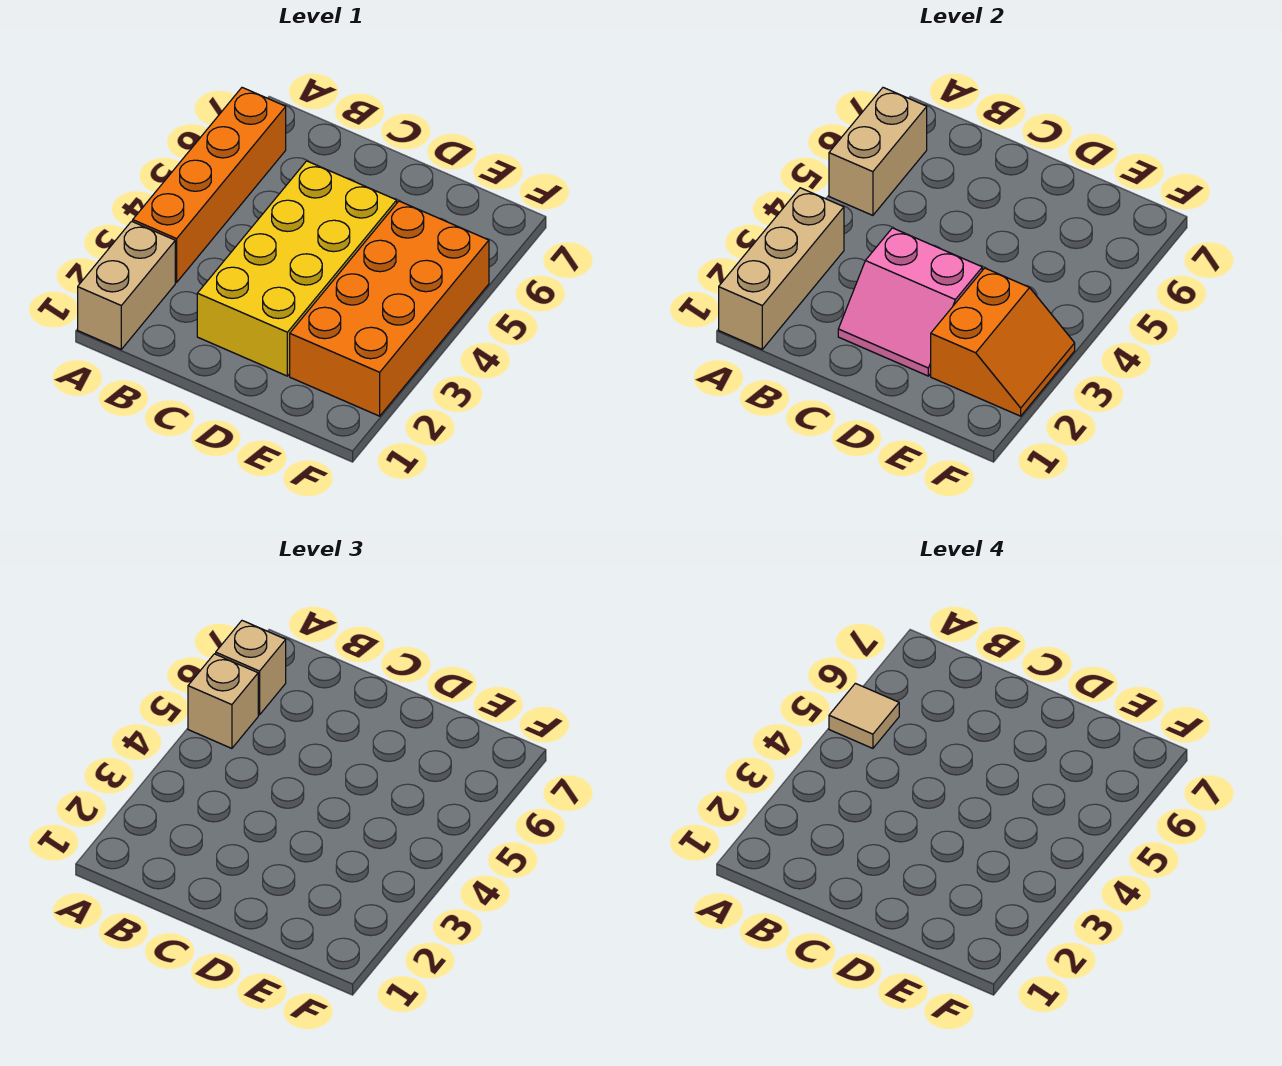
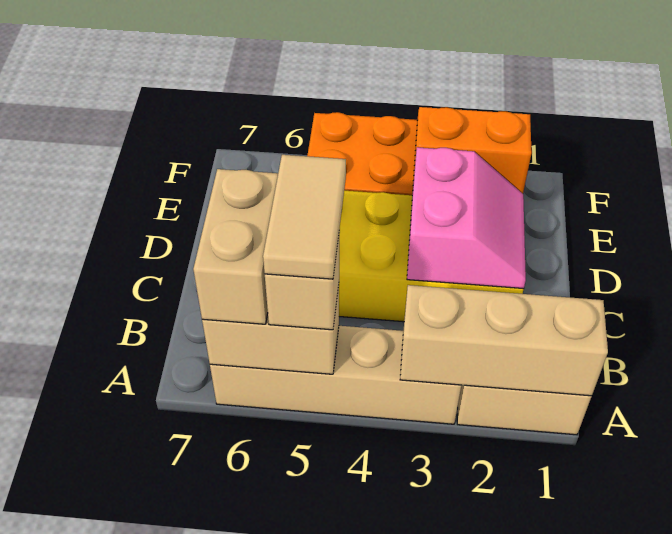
orange 1x4 brick [133,88,286,282] -> tan 1x4 brick [210,326,461,424]
tan 1x1 tile [829,683,899,748] -> tan 1x2 tile [263,155,346,279]
tan 1x1 brick [216,621,286,715] -> tan 1x2 brick [193,169,278,324]

